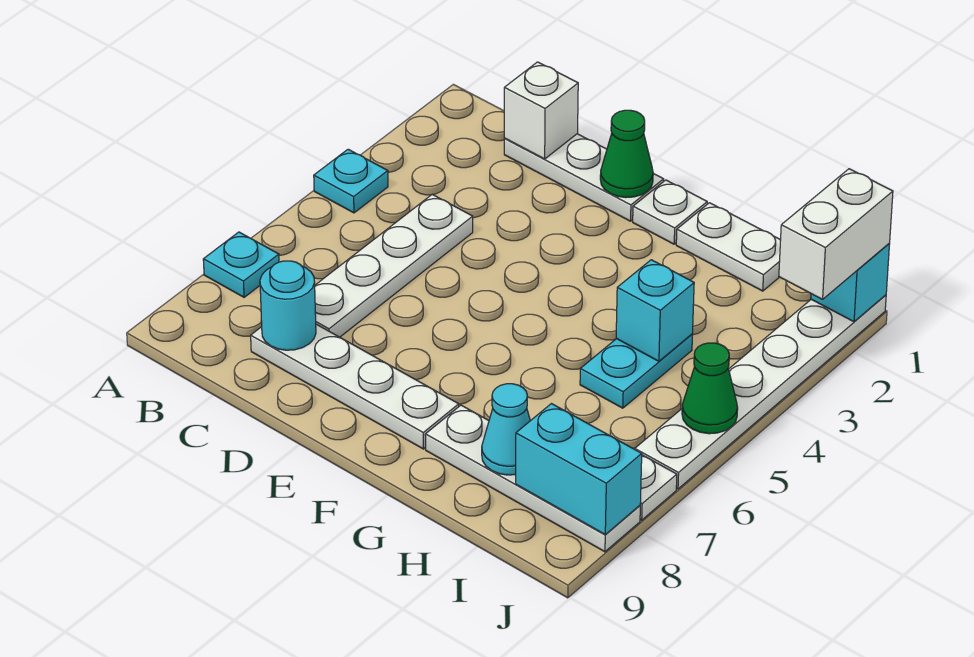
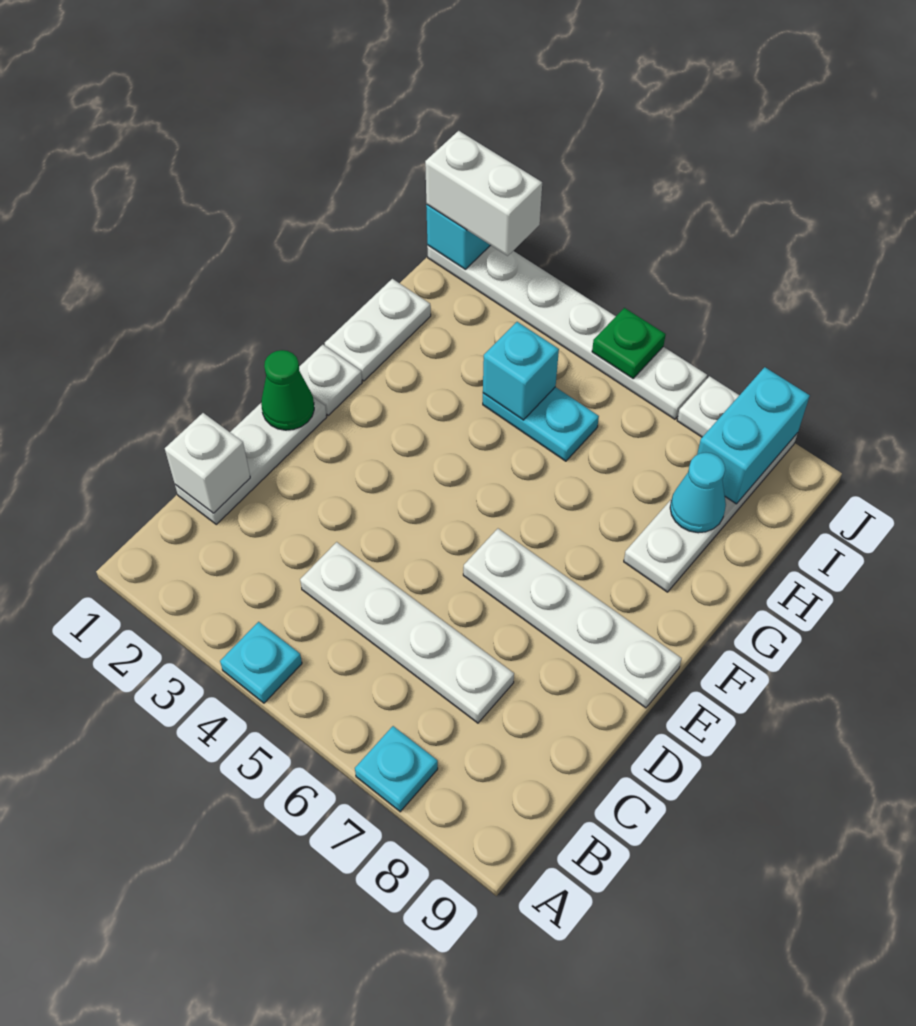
white 1x4 plate [251,324,459,449] -> white 1x4 plate turned to [463,529,682,708]
cyan 1x1 round brick [260,261,316,350] -> none
green 1x1 cone [682,343,738,434] -> green 1x1 plate [592,308,666,378]

